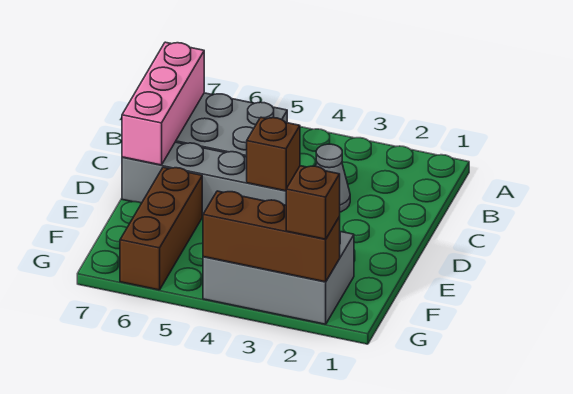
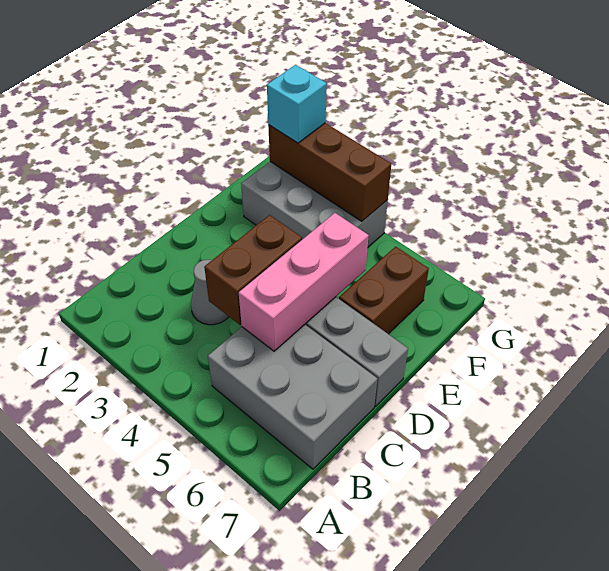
pink 1x3 brick [122,42,204,165] -> pink 1x3 brick moved to [239,213,369,351]
brown 1x1 brick [247,117,300,191] -> brown 1x2 brick [204,215,302,325]
brown 1x3 brick [120,167,202,290] -> brown 1x2 brick [339,247,429,334]
brown 1x1 brick [286,166,340,239] -> cyan 1x1 brick [267,65,326,143]

